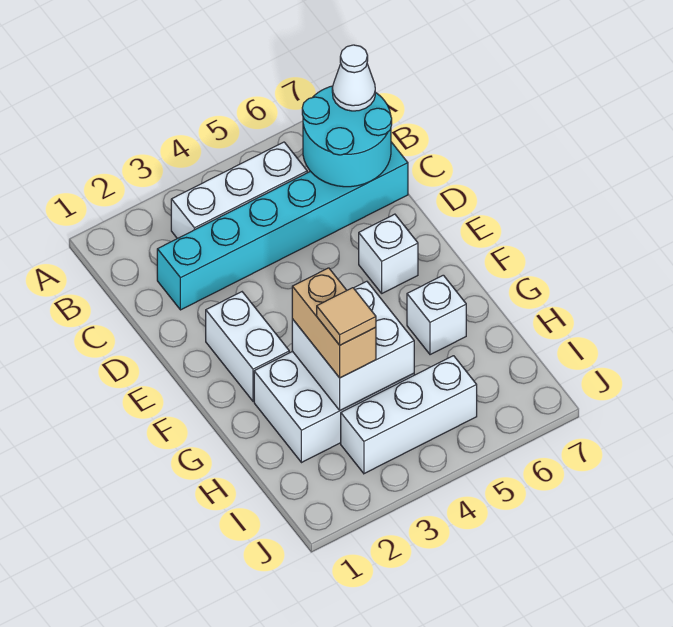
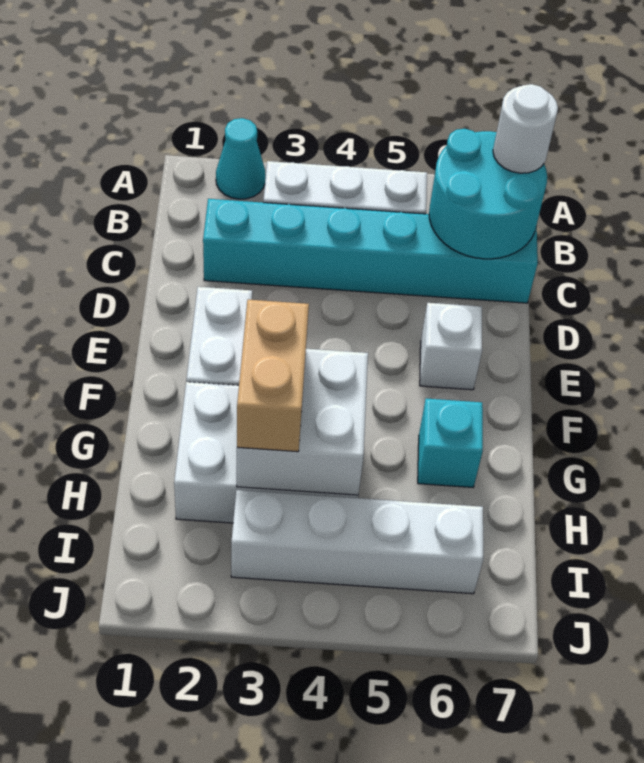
none -> cyan 1x1 cone [216,118,266,199]
white 1x1 cone [332,45,375,111] -> white 1x1 round brick [493,84,558,173]
white 1x1 brick [407,275,466,355] -> cyan 1x1 brick [418,398,483,487]
tan 1x1 tile [317,288,376,345] -> none
white 1x3 brick [341,356,477,474] -> white 1x4 brick [231,490,483,594]

